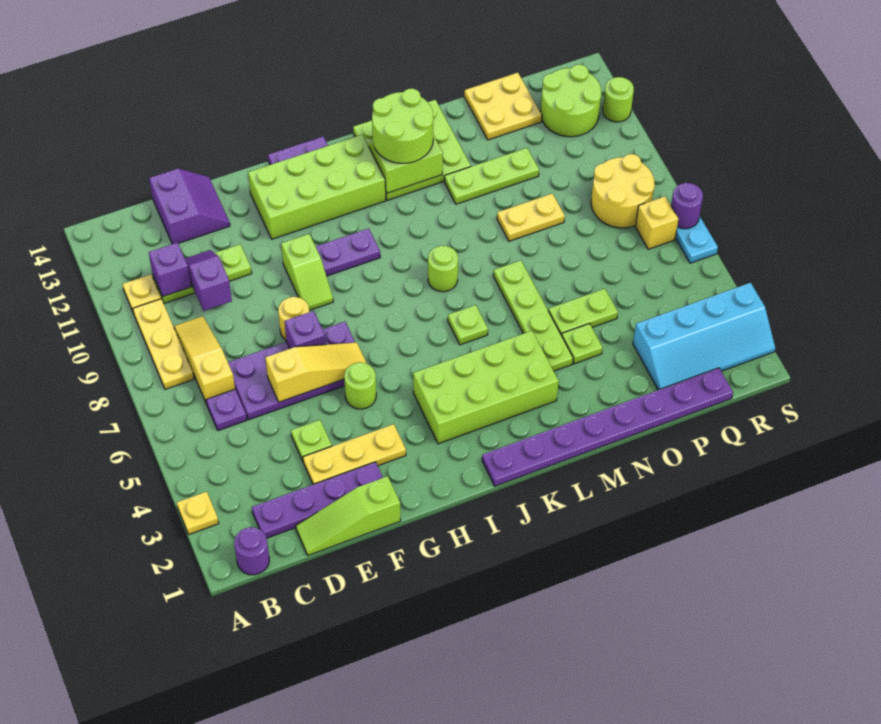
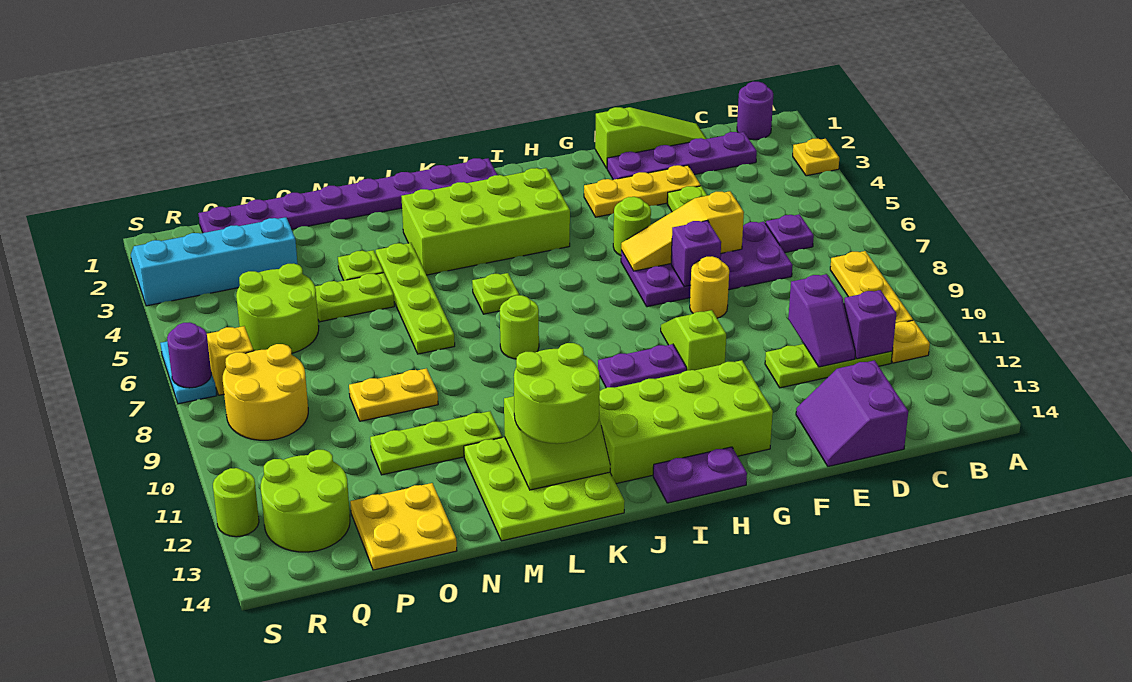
yellow 1x3 slope [174,316,235,404] -> none
none -> lime 2x2 round brick [236,263,319,353]

